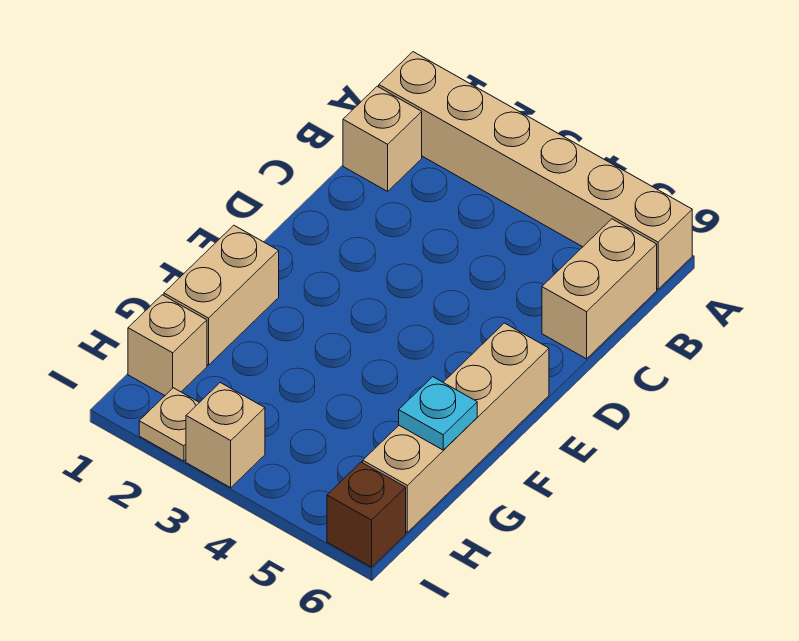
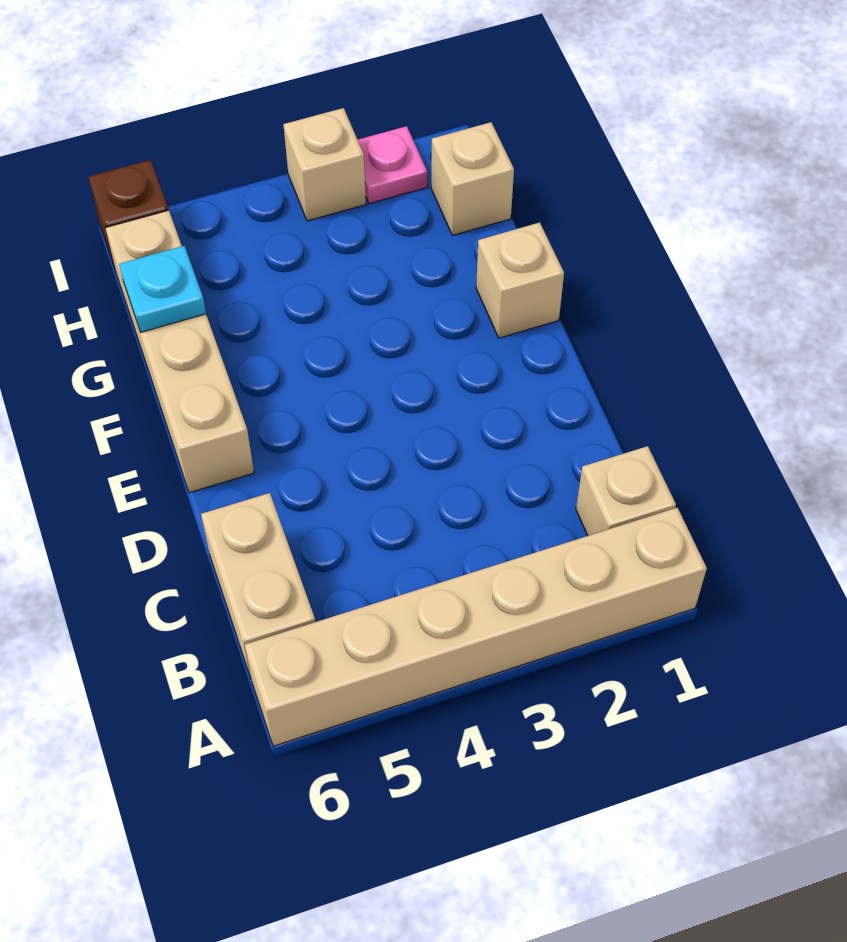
tan 1x2 brick [164,225,279,365] -> tan 1x1 brick [476,222,564,338]
tan 1x1 plate [139,388,200,461] -> pink 1x1 plate [358,126,427,204]

